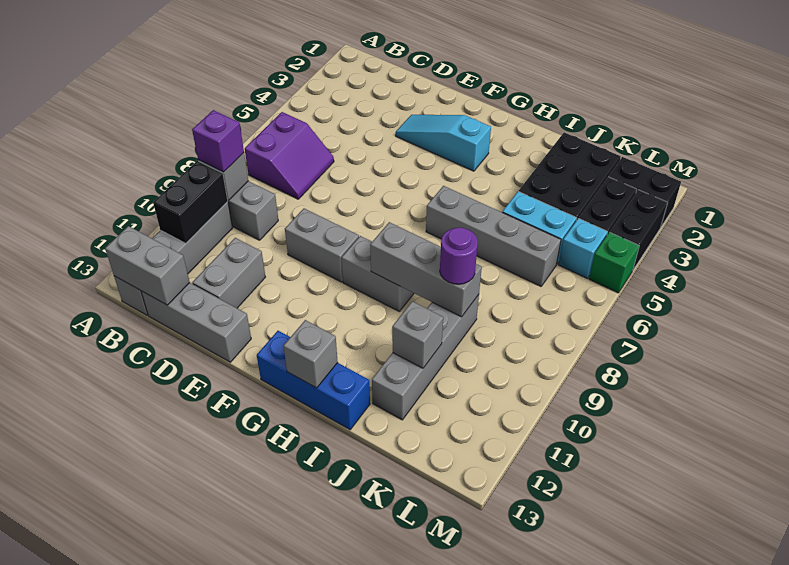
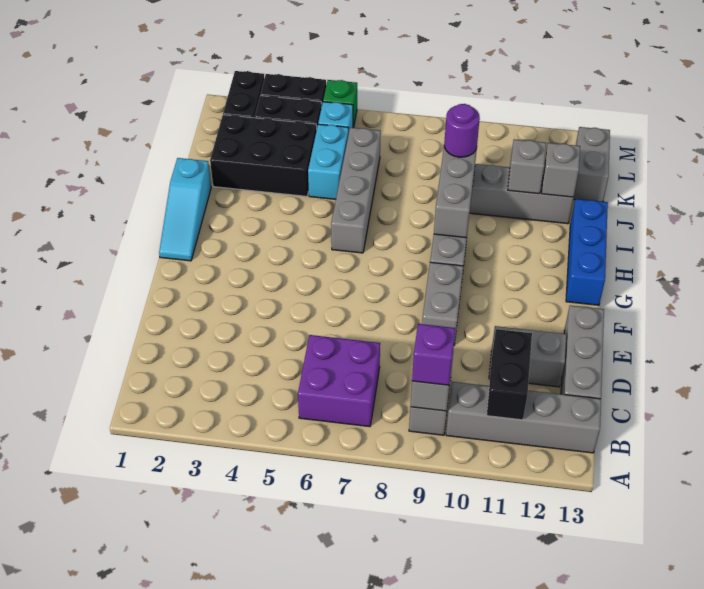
purple 2x2 slope [245,112,334,199] -> purple 2x2 brick [298,335,380,427]
black 1x2 brick [153,161,228,243] -> black 1x2 brick turned to [487,329,532,420]
grey 1x2 brick [105,226,190,305] -> grey 1x2 brick moved to [573,127,610,202]
cyan 1x3 slope [396,115,491,171] -> cyan 1x3 slope moved to [159,158,211,261]
grey 1x1 brick [284,320,338,388] -> grey 1x1 brick moved to [542,143,580,197]

